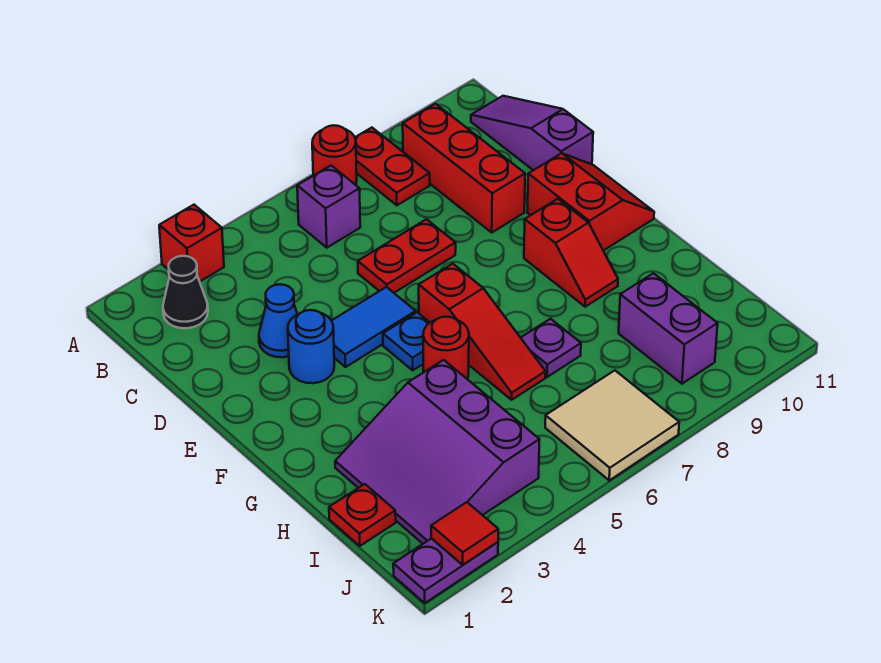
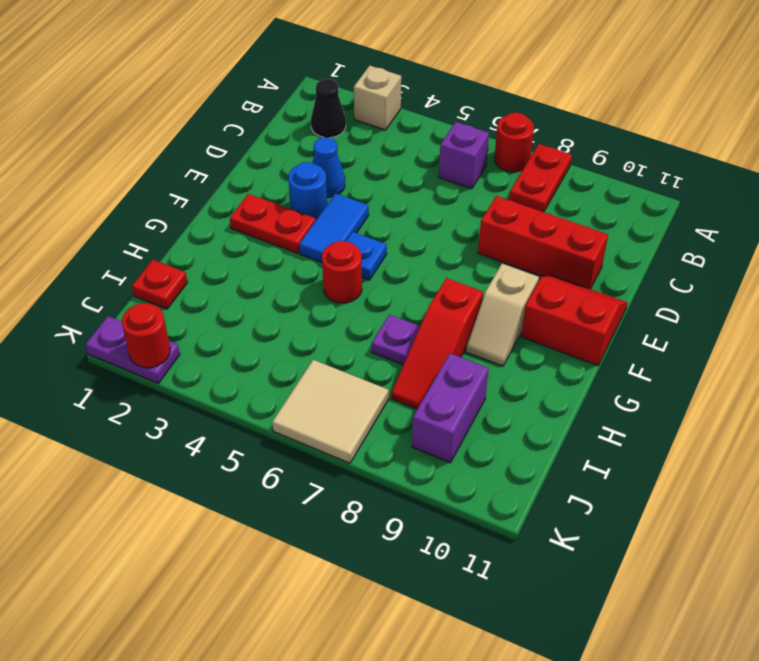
red 1x1 brick [159,205,224,281] -> tan 1x1 brick [354,66,401,130]
red 1x3 brick [403,104,525,232] -> red 1x3 brick turned to [478,196,608,289]
purple 1x3 slope [471,96,593,170] -> none
red 1x2 plate [358,219,456,293] -> red 1x2 plate moved to [230,194,316,253]
blue 1x2 tile [332,287,416,367] -> blue 1x2 tile turned to [299,193,369,262]
red 2x2 slope [527,153,654,251] -> red 2x2 slope turned to [521,276,627,366]
red 1x3 slope [419,264,546,400] -> red 1x3 slope moved to [391,278,483,409]
red 1x2 slope [524,199,618,307] -> tan 1x2 slope [466,264,539,366]
purple 3x3 slope [335,360,540,544] -> none
red 1x1 tile [431,502,498,565] -> red 1x1 round brick [122,303,170,368]

